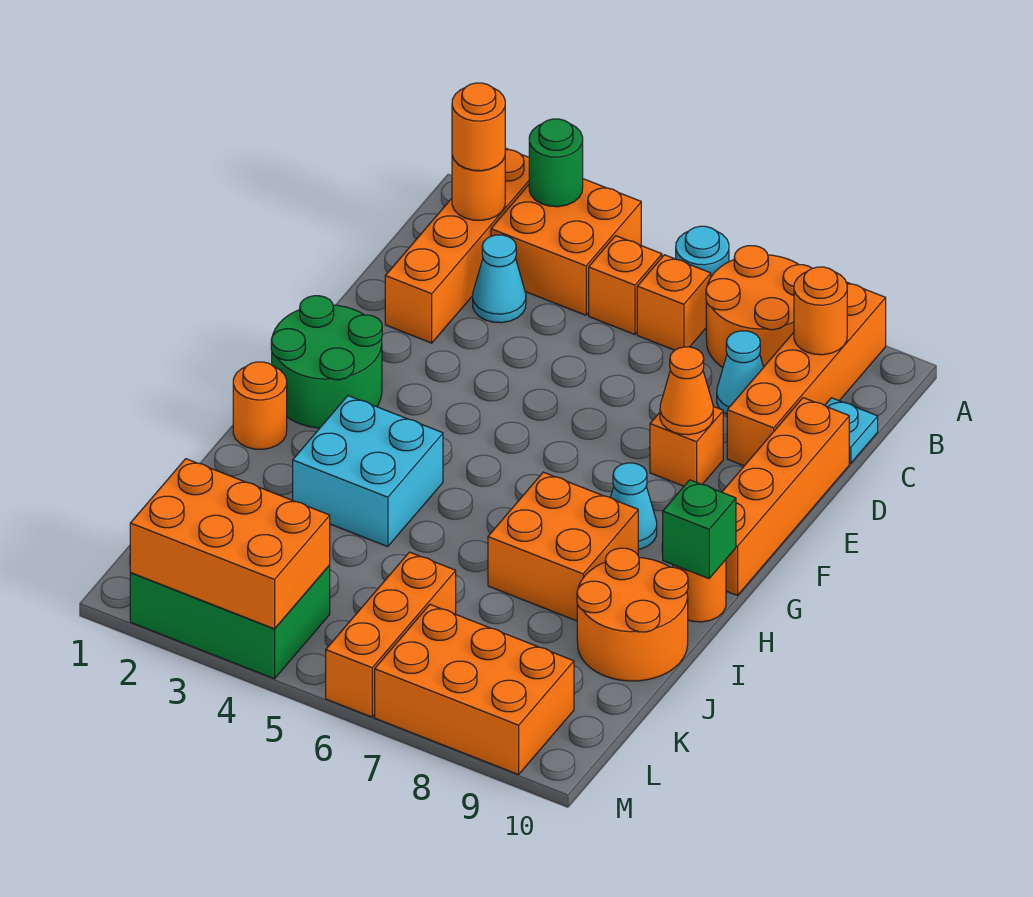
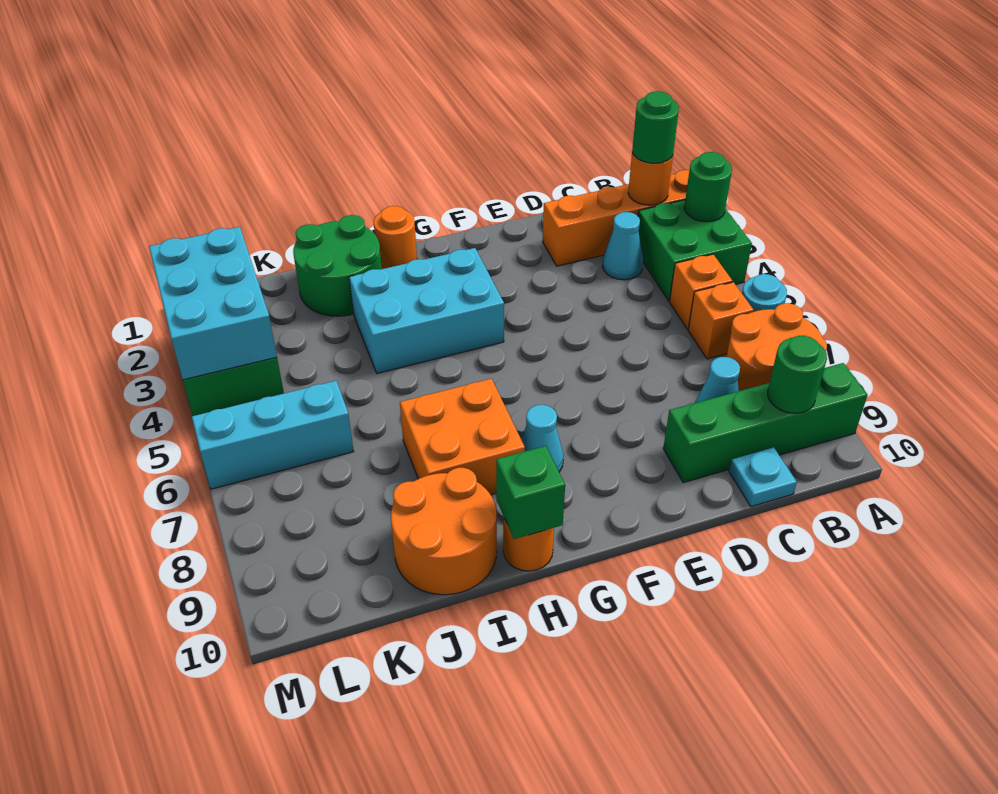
orange 2x2 brick [491,179,641,315] -> green 2x2 brick [638,200,752,301]
orange 1x4 brick [727,282,886,466] -> green 1x4 brick [663,363,868,483]
orange 1x1 round brick [452,83,505,171] -> green 1x1 round brick [632,91,679,163]
orange 1x1 round brick [794,267,847,355] -> green 1x1 round brick [768,336,827,413]
orange 1x4 brick [722,398,849,596] -> none
orange 1x1 brick [650,406,723,486] -> none
orange 1x1 cone [660,347,713,435] -> none
green 2x2 round brick [271,296,382,428] -> green 2x2 round brick moved to [293,215,382,316]
cyan 2x2 brick [293,396,443,547] -> cyan 2x3 brick [349,248,504,373]
orange 1x3 brick [326,552,456,717] -> cyan 1x3 brick [192,381,354,489]
orange 2x3 brick [130,459,330,629] -> cyan 2x3 brick [149,227,277,380]
orange 2x3 brick [375,605,574,775] -> none

